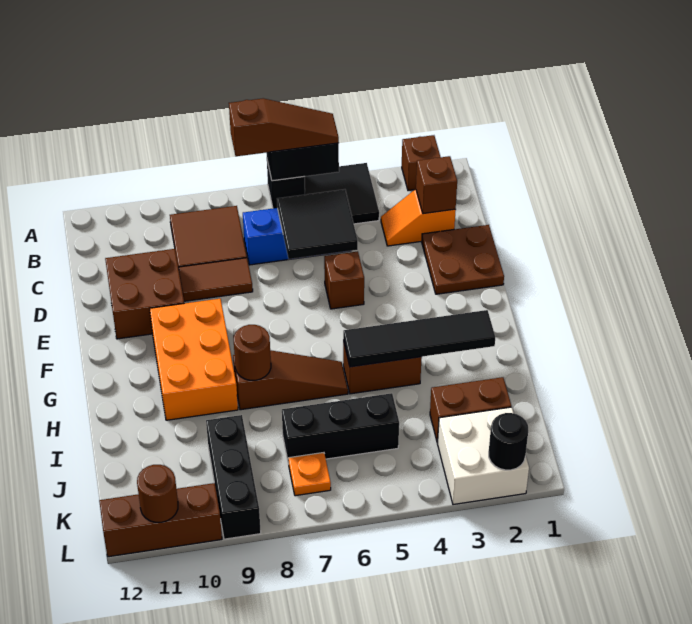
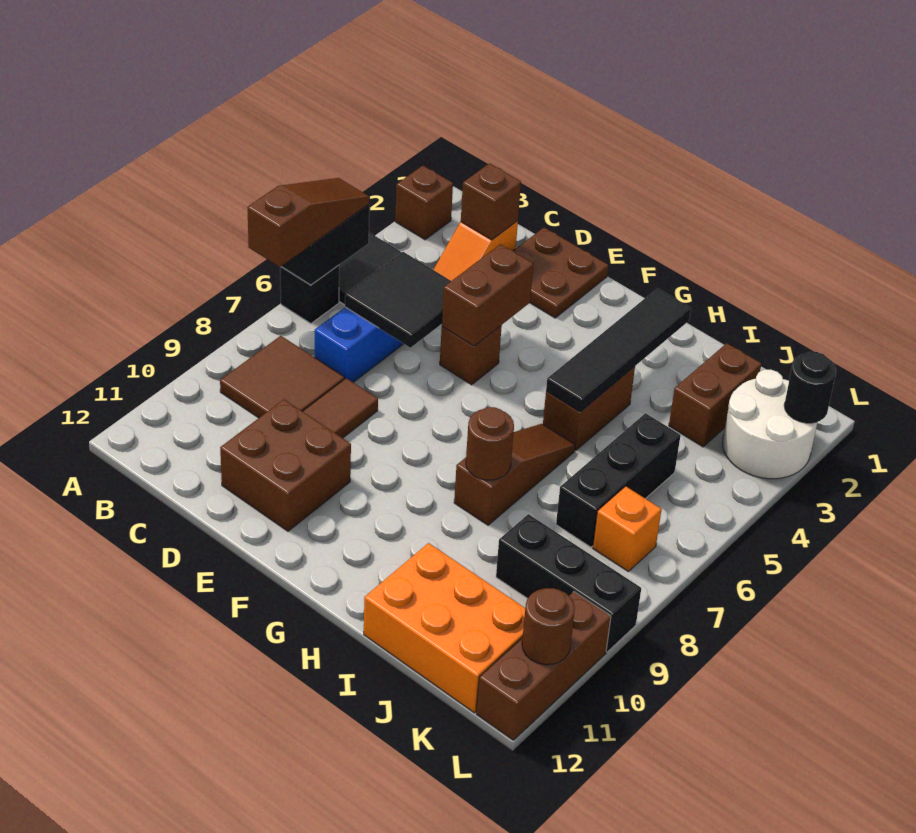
none -> brown 1x2 brick [442,244,533,346]
orange 2x3 brick [150,299,238,420] -> orange 2x3 brick moved to [364,543,525,713]
white 2x2 brick [438,407,529,505] -> white 2x2 round brick [722,370,817,479]
orange 1x1 plate [288,453,331,496] -> orange 1x1 brick [593,486,662,571]

